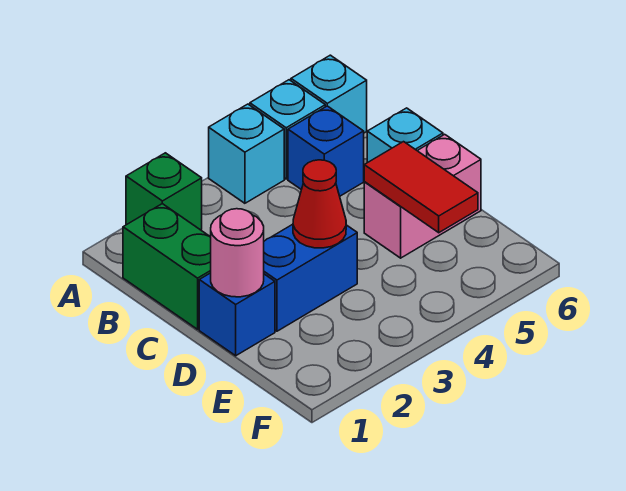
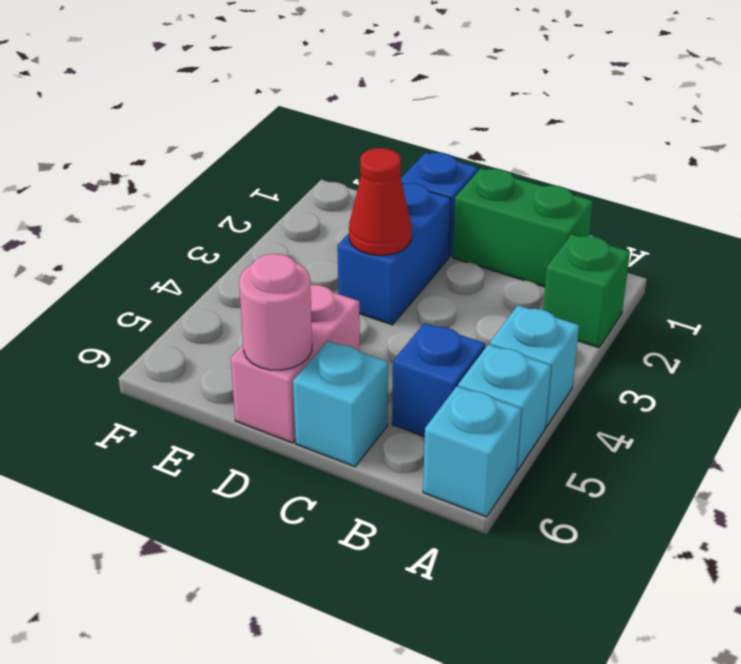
pink 1x1 round brick [211,209,264,297] -> pink 1x1 round brick moved to [239,254,312,370]
red 1x2 tile [364,142,478,233] -> none

